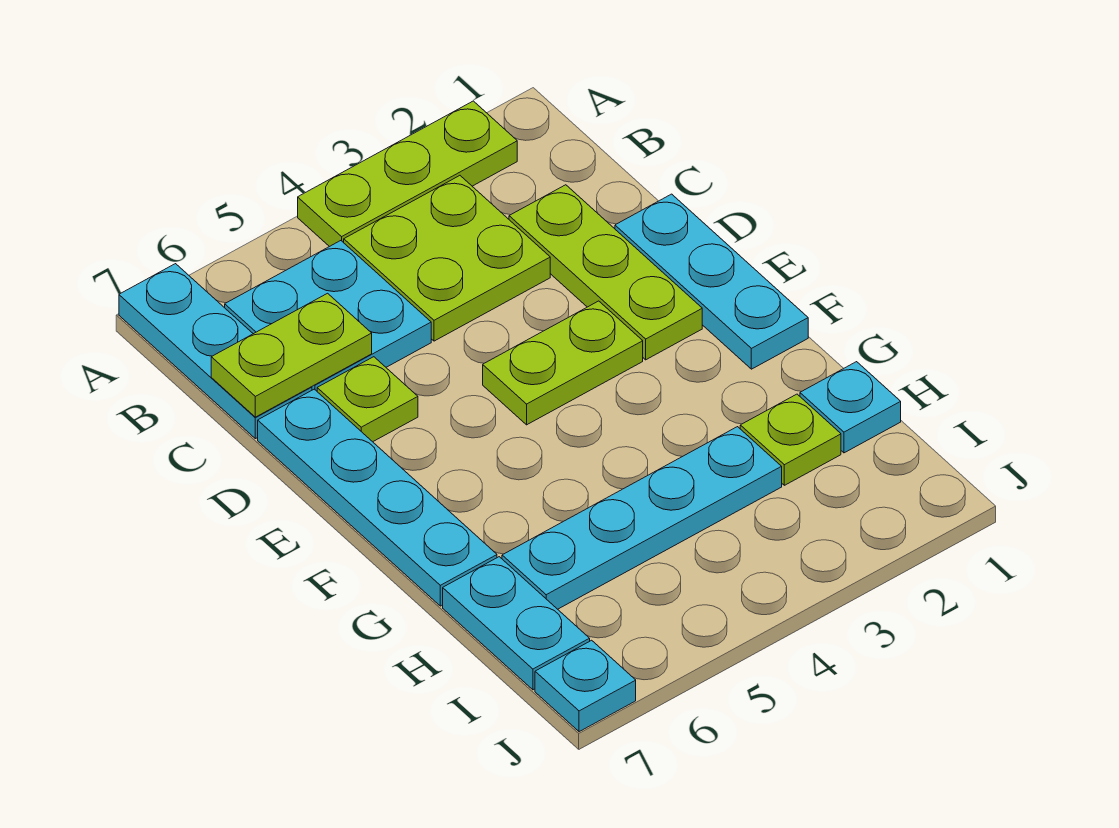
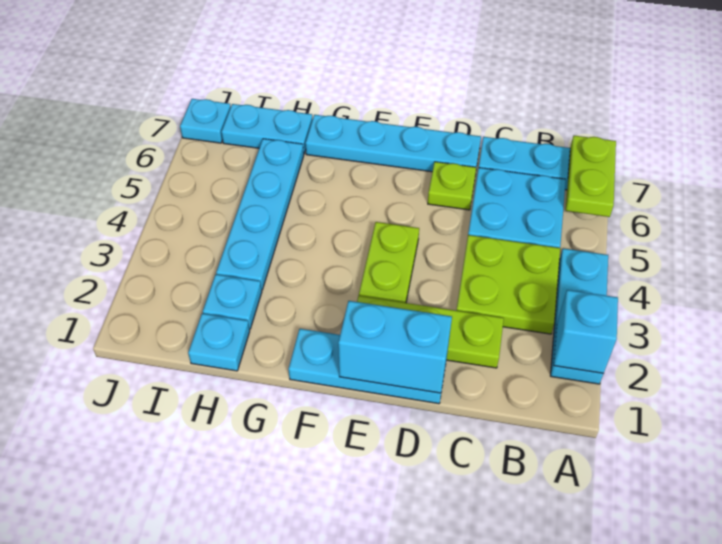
lime 1x3 plate [298,101,517,247] -> cyan 1x3 plate [551,248,608,384]
none -> cyan 1x1 brick [554,290,618,373]
lime 1x2 plate [211,293,372,417] -> lime 1x2 plate moved to [566,136,616,217]
none -> cyan 1x2 brick [338,301,452,393]
lime 1x1 plate [740,394,841,485] -> cyan 1x1 plate [203,274,262,329]

